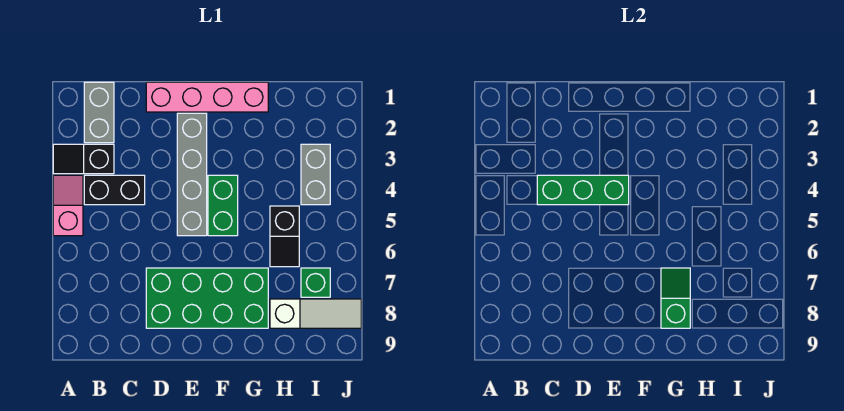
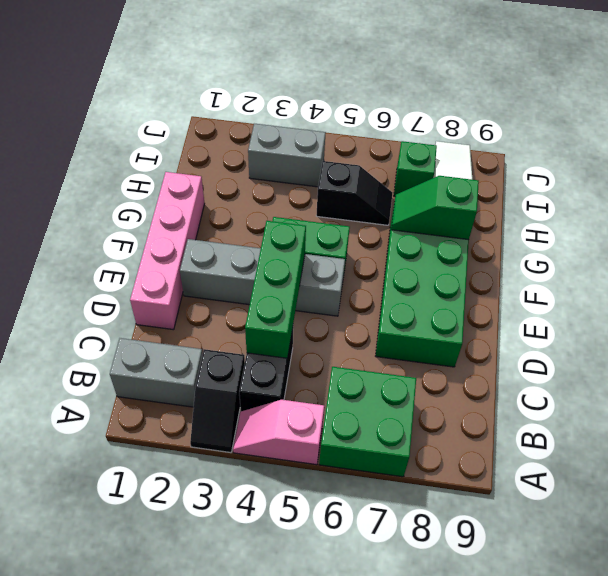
none -> green 2x2 brick [319,367,416,477]

